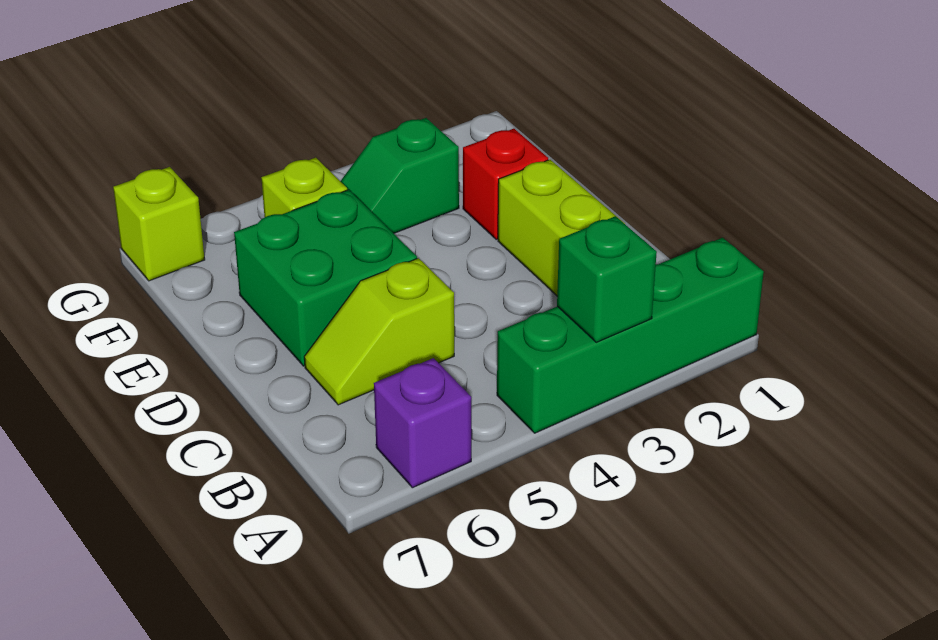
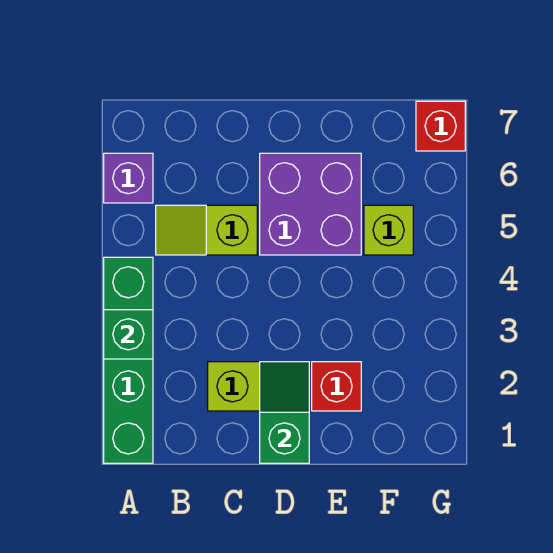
lime 1x2 slope [304,258,454,405] -> lime 1x2 slope turned to [156,205,257,255]
green 2x2 brick [234,190,417,366] -> purple 2x2 brick [260,153,361,255]
green 1x2 slope [340,118,459,233] -> green 1x2 slope moved to [260,362,309,463]
lime 1x1 brick [113,167,205,281] -> red 1x1 brick [416,101,465,151]

